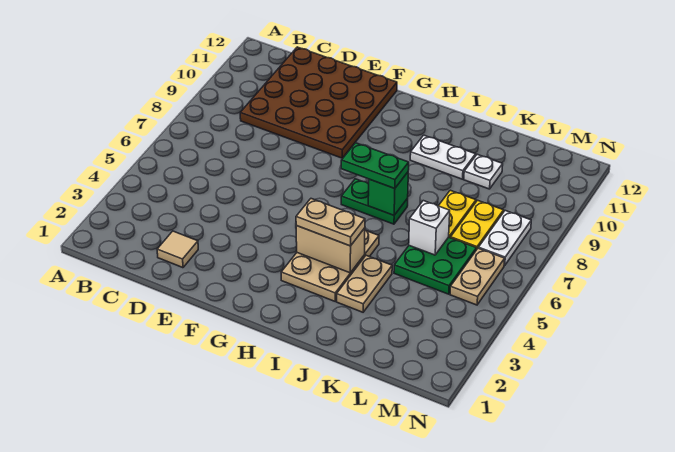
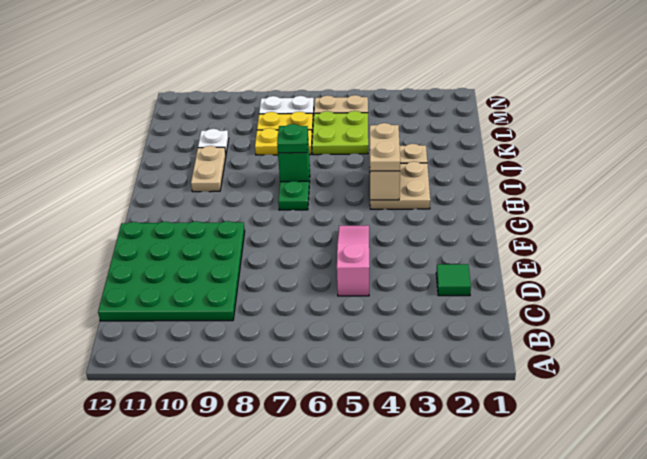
brown 4x4 plate [240,47,397,158] -> green 4x4 plate [98,221,245,321]
tan 1x1 tile [157,231,198,268] -> green 1x1 tile [436,264,471,296]
none -> pink 1x3 slope [337,225,369,296]
tan 2x3 plate [281,230,379,301] -> tan 2x2 plate [370,161,430,209]
green 1x2 plate [341,143,409,189] -> green 1x1 plate [277,124,308,153]
white 1x2 plate [410,135,476,179] -> tan 1x2 plate [191,146,226,192]
green 2x2 plate [394,237,476,294] -> lime 2x2 plate [312,111,368,155]
white 1x1 brick [409,201,450,255] -> none

